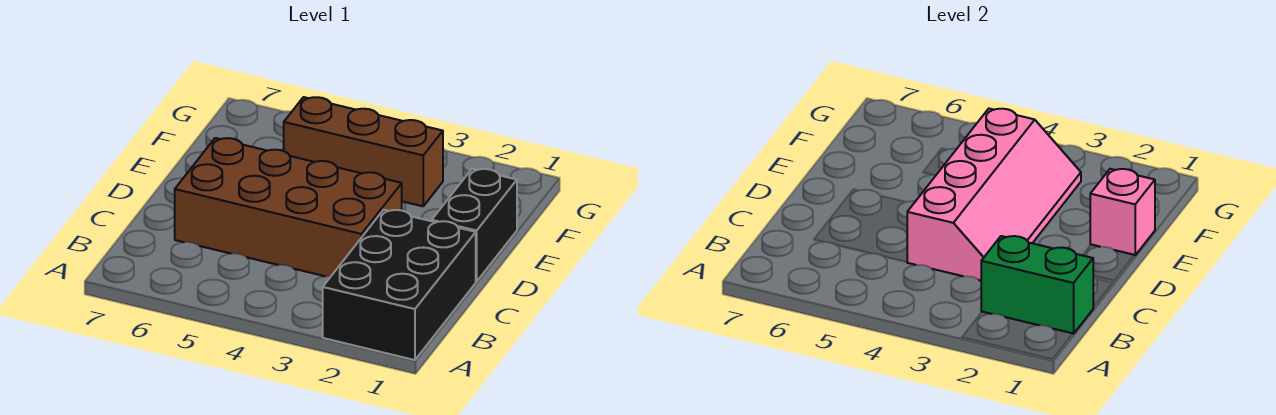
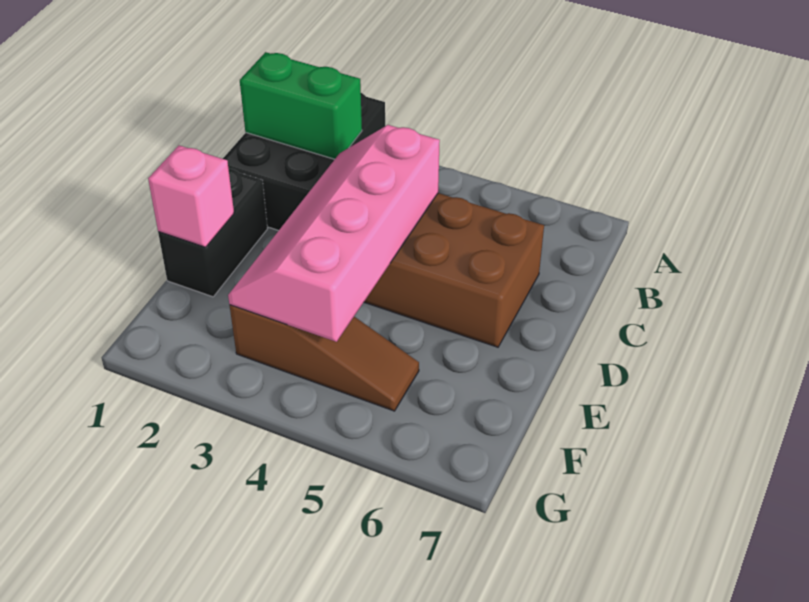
brown 1x3 brick [284,97,443,206] -> brown 1x3 slope [230,305,419,411]

